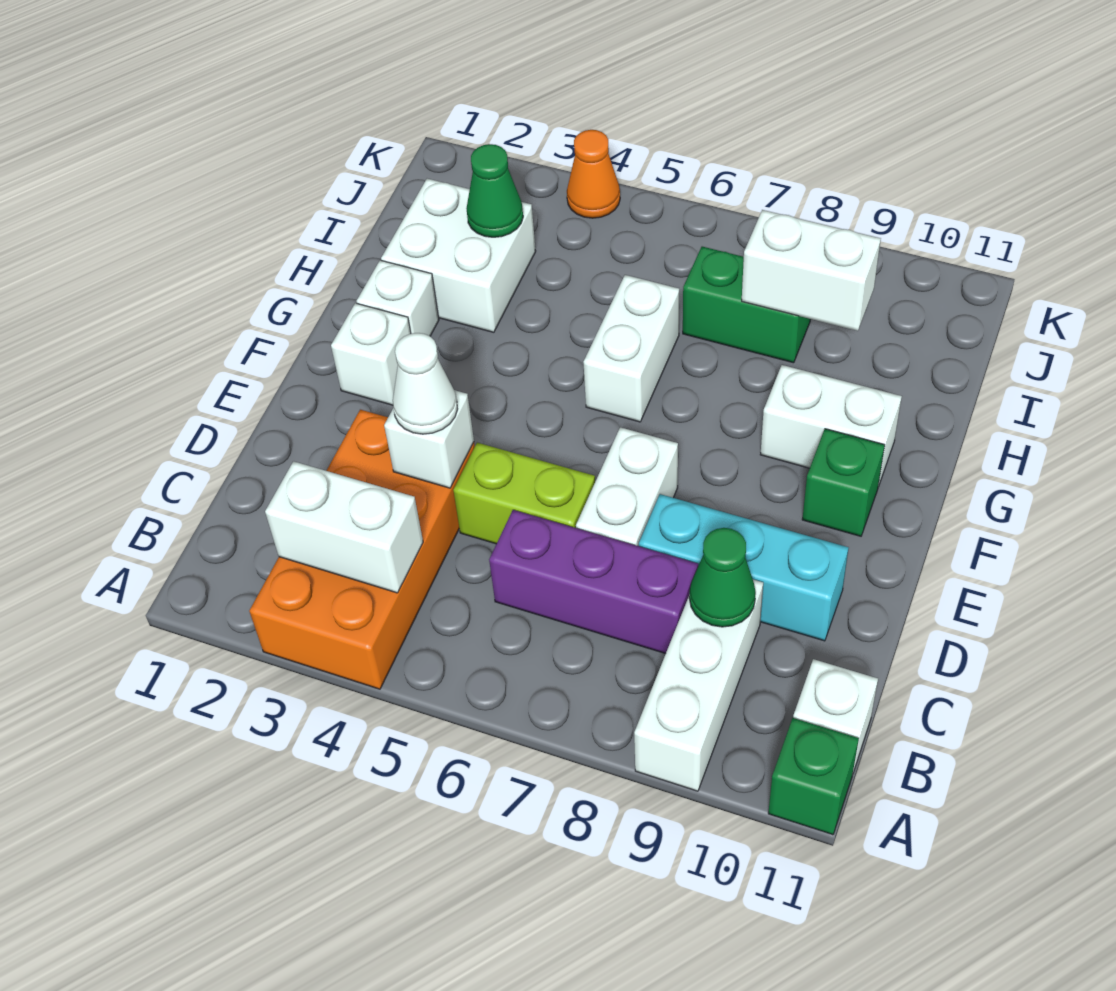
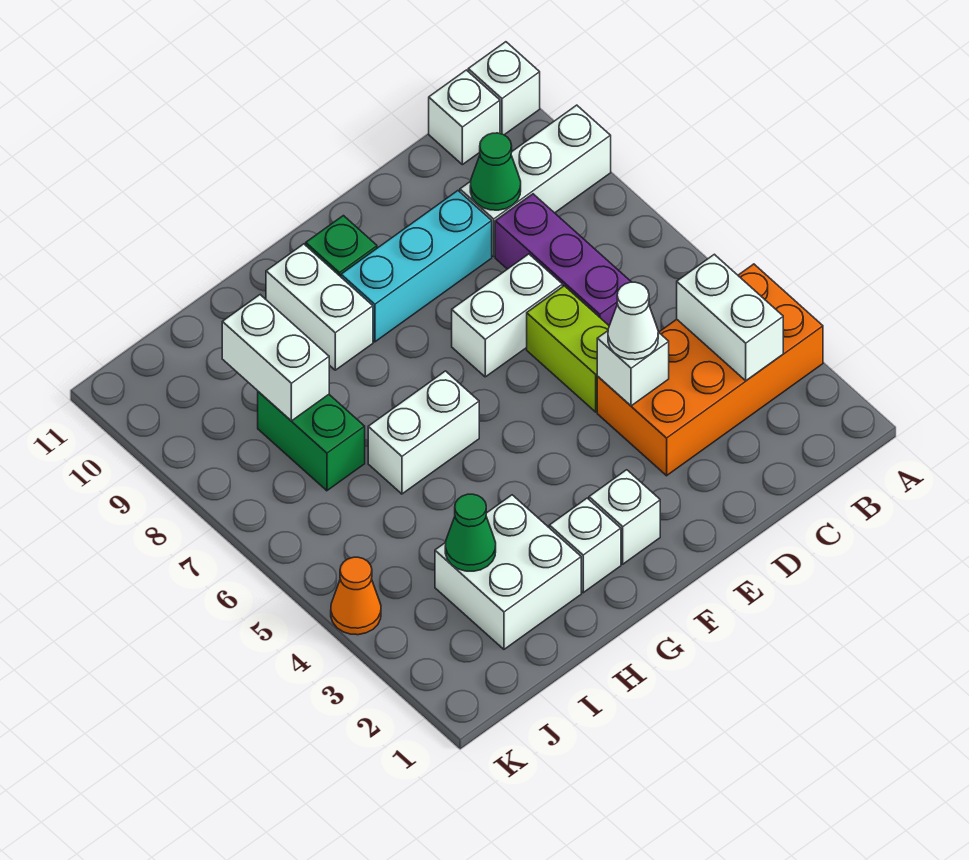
green 1x1 brick [768,718,859,835] -> white 1x1 brick [468,42,540,135]
cyan 1x3 brick [639,494,849,641] -> cyan 1x3 brick turned to [341,191,492,342]

